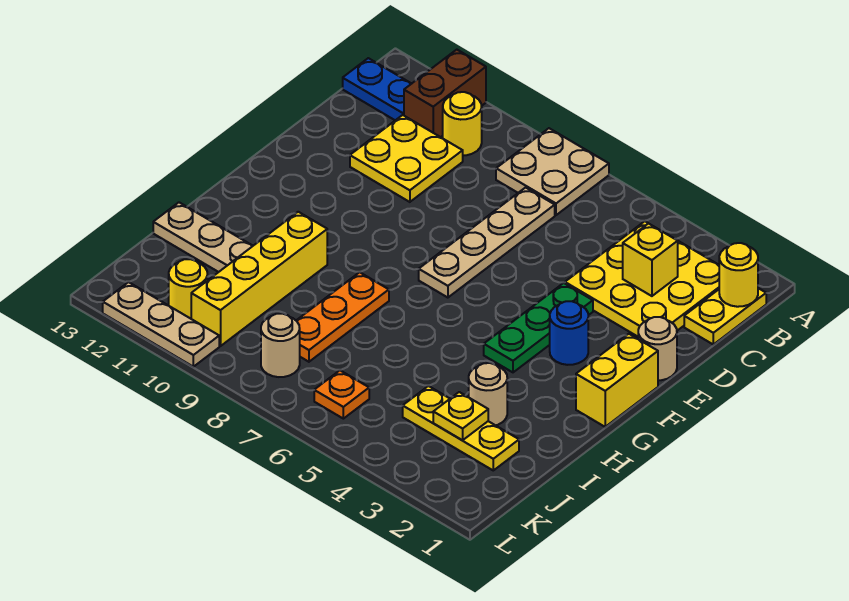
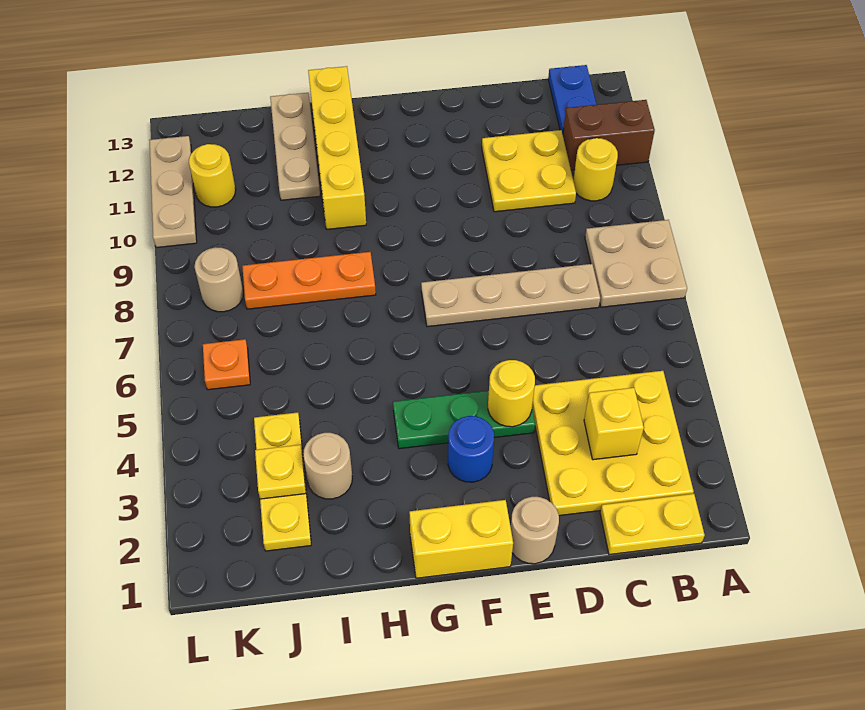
yellow 1x1 round brick [719,243,758,307] -> yellow 1x1 round brick moved to [488,360,535,427]
yellow 1x4 brick [191,212,327,346] -> yellow 1x4 brick turned to [308,66,366,229]

